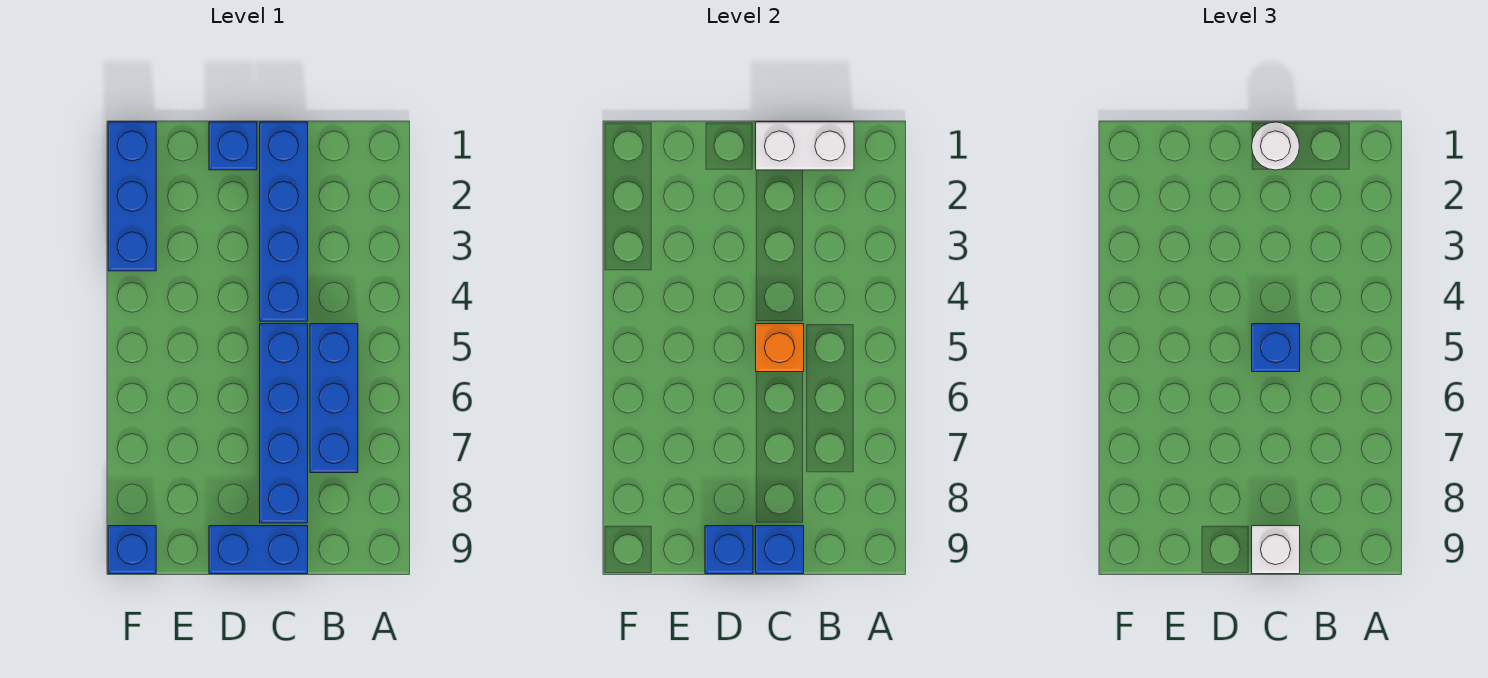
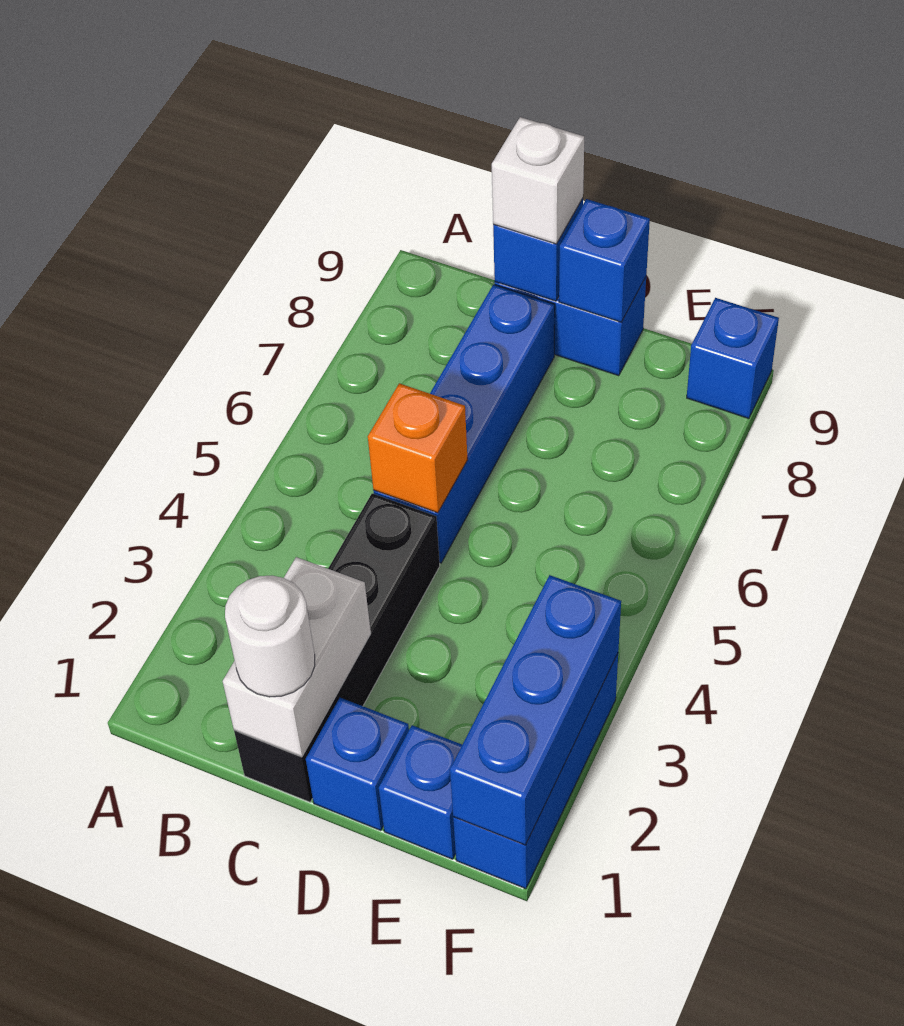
white 1x2 brick [756,122,854,170] -> white 1x2 brick turned to [223,557,371,757]
blue 1x3 brick [310,324,358,473] -> blue 1x3 brick moved to [450,575,621,845]
blue 1x4 brick [260,122,308,321] -> black 1x4 brick [234,493,440,802]
blue 1x1 brick [1252,324,1300,372] -> blue 1x1 brick moved to [379,725,462,859]

